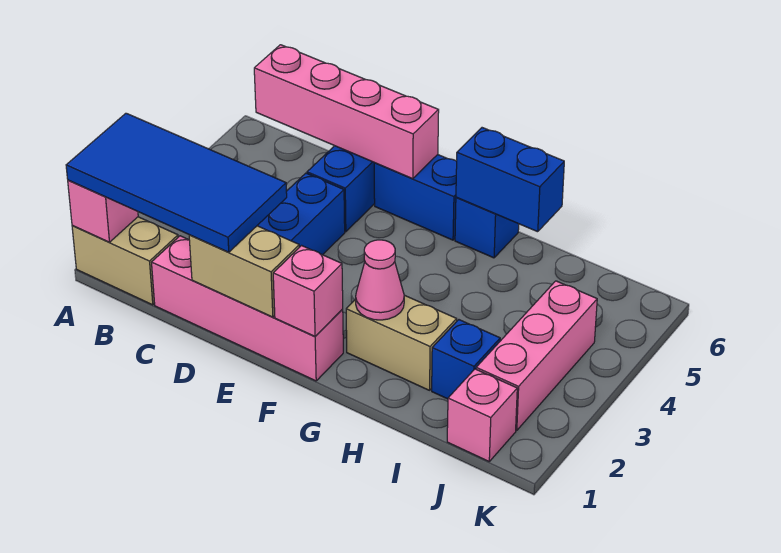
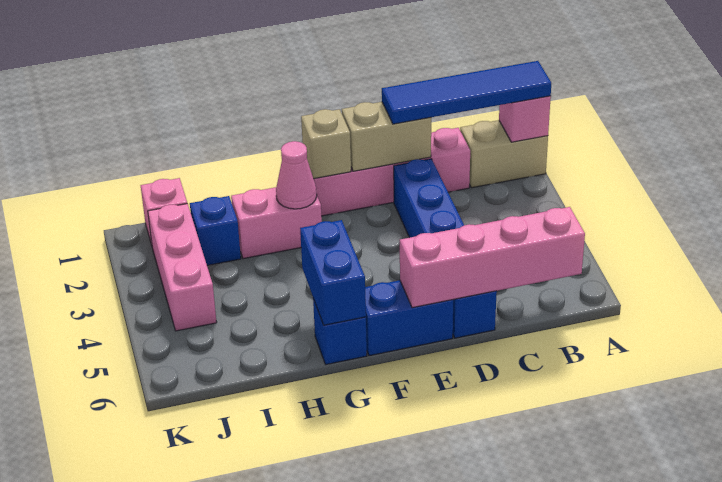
blue 2x4 tile [66,113,287,252] -> blue 1x4 tile [382,61,551,124]
pink 1x1 brick [273,246,343,337] -> tan 1x1 brick [301,109,351,179]
tan 1x2 brick [346,295,457,390] -> pink 1x2 brick [231,187,322,259]
blue 1x2 brick [456,128,564,232] -> blue 1x2 brick turned to [300,220,366,325]

